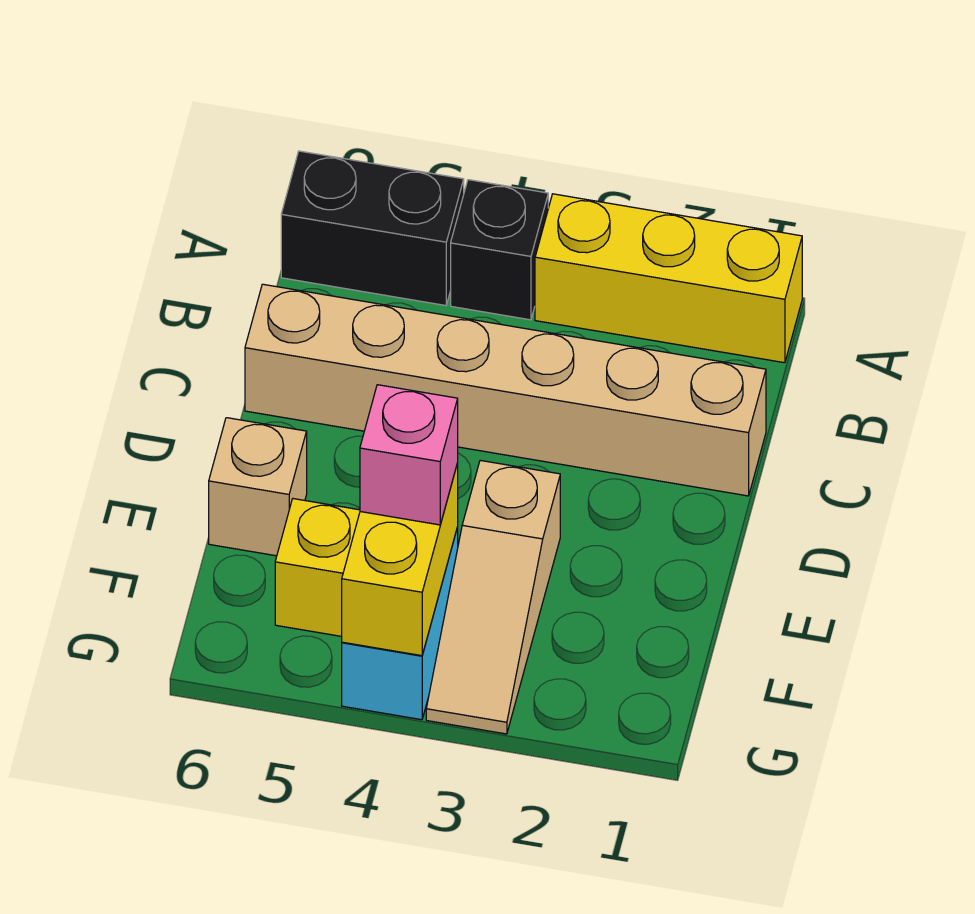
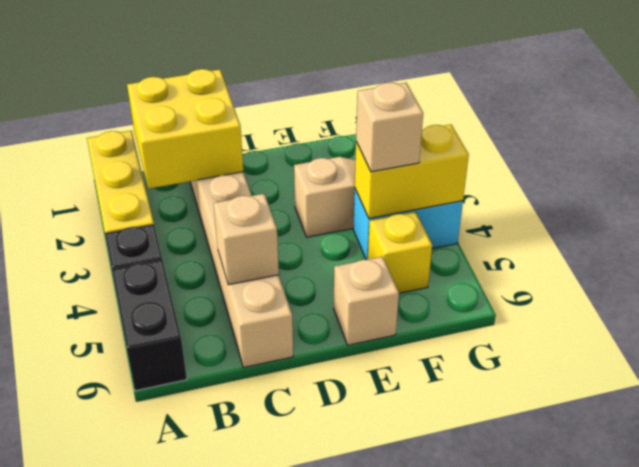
none -> yellow 2x2 brick [127,69,243,189]
none -> tan 1x1 brick [213,194,279,285]
pink 1x1 brick [360,385,458,525] -> tan 1x1 brick [356,83,423,172]

